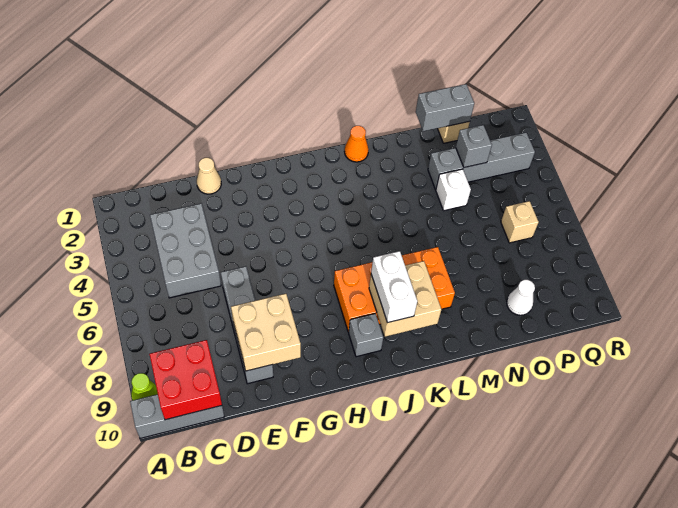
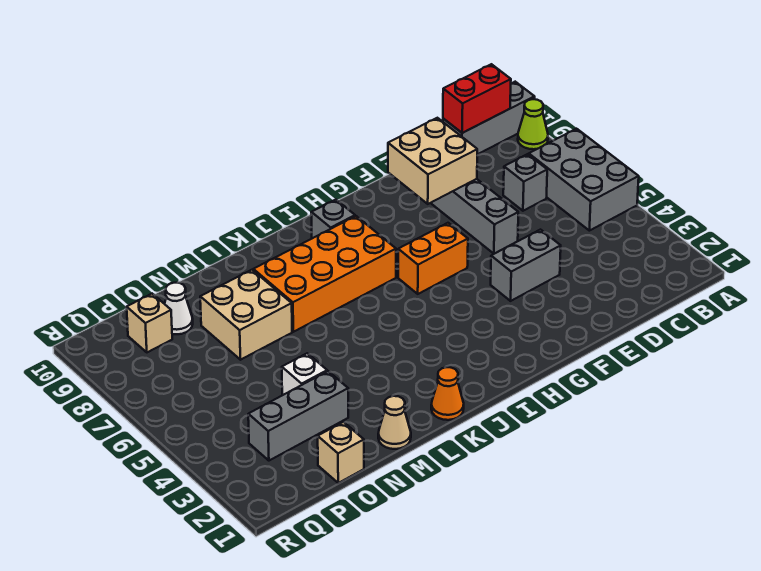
red 2x2 brick [149,340,222,420] -> red 1x2 brick [443,64,511,133]
grey 2x3 brick [150,204,221,298] -> grey 2x3 brick moved to [529,129,639,231]
tan 1x1 cone [197,158,221,194] -> tan 1x1 cone moved to [378,396,411,449]
none -> orange 1x2 brick [398,223,468,294]
tan 2x2 brick [369,261,442,337] -> tan 2x2 brick moved to [200,270,292,360]
white 1x2 brick [371,251,417,323] -> none
grey 1x2 brick [416,84,474,131] -> grey 1x2 brick moved to [491,230,561,301]
grey 1x4 brick [428,133,535,189] -> grey 1x3 brick [248,371,348,461]
grey 1x1 brick [456,125,492,168] -> grey 1x1 brick moved to [503,154,547,211]
tan 1x1 brick [501,201,539,243] -> tan 1x1 brick moved to [127,294,172,352]

